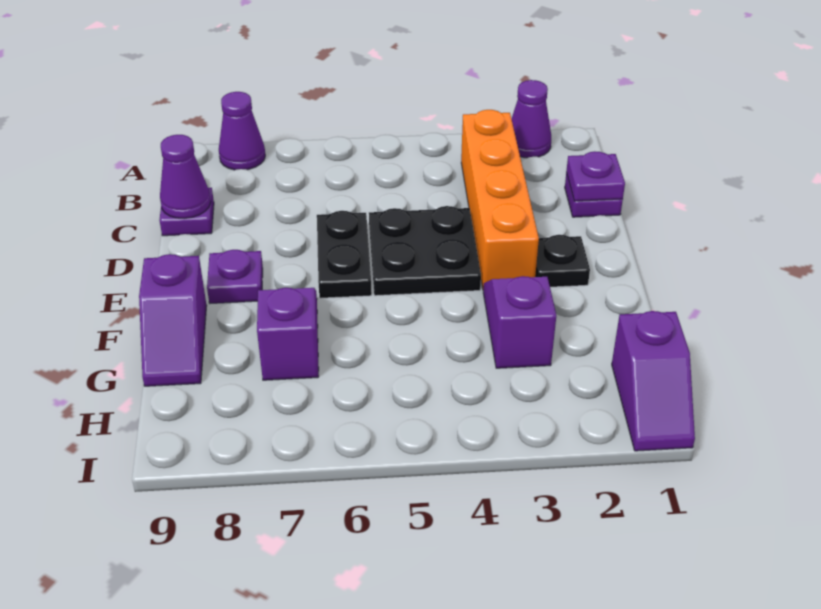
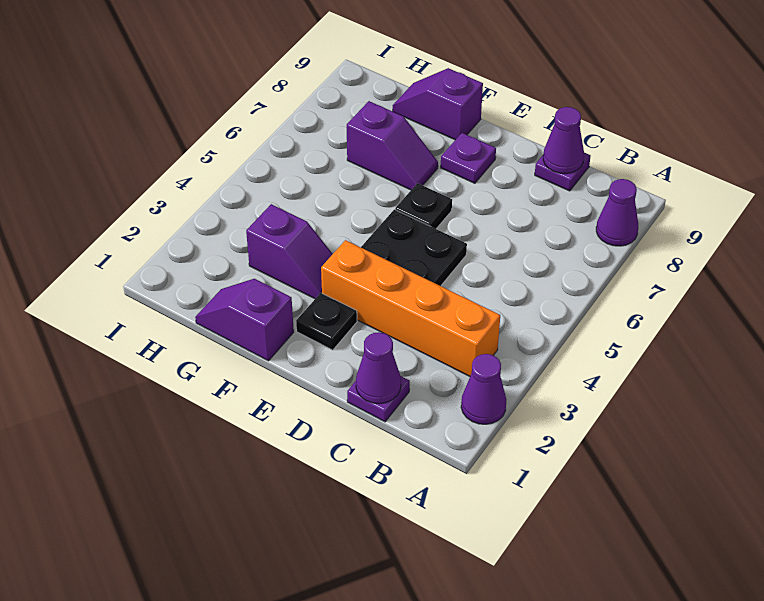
purple 1x1 plate [566,151,625,201] -> purple 1x1 cone [356,332,401,404]
black 1x2 plate [317,211,372,298] -> black 1x1 plate [395,183,452,229]
purple 1x2 slope [612,311,695,451] -> purple 1x2 slope moved to [195,279,294,361]

